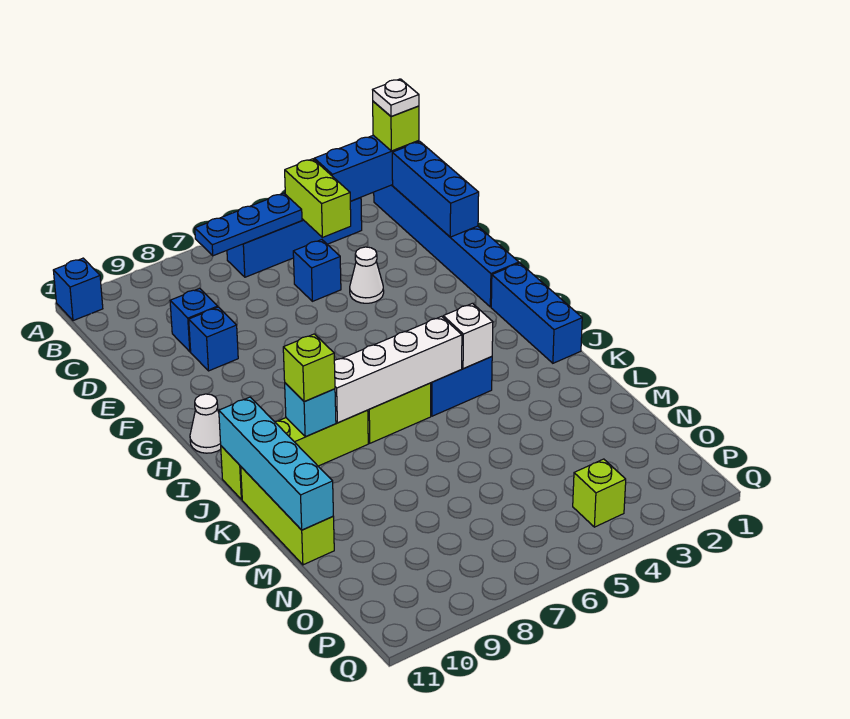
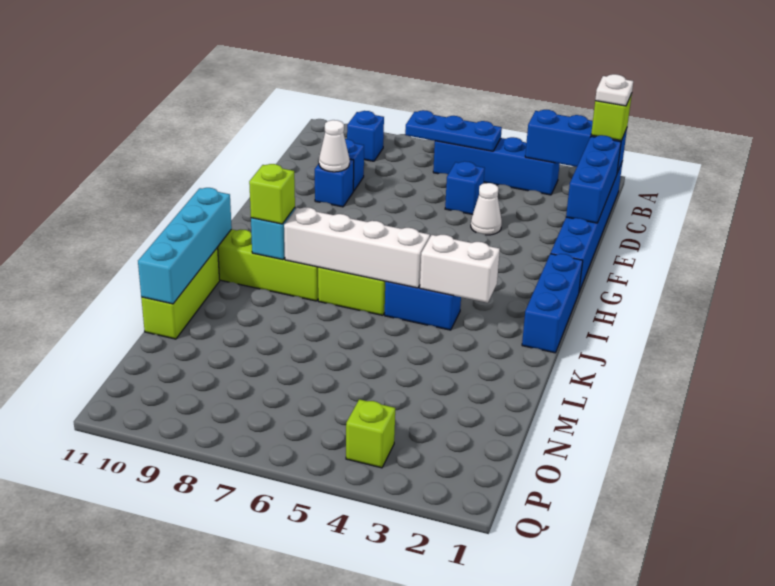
blue 1x1 brick [53,258,103,321] -> blue 1x1 brick moved to [347,111,384,161]
lime 1x2 brick [285,159,351,237] -> none
white 1x1 cone [190,394,221,453] -> white 1x1 cone moved to [319,120,350,172]
white 1x1 brick [443,303,493,369] -> white 1x2 brick [420,235,500,303]

